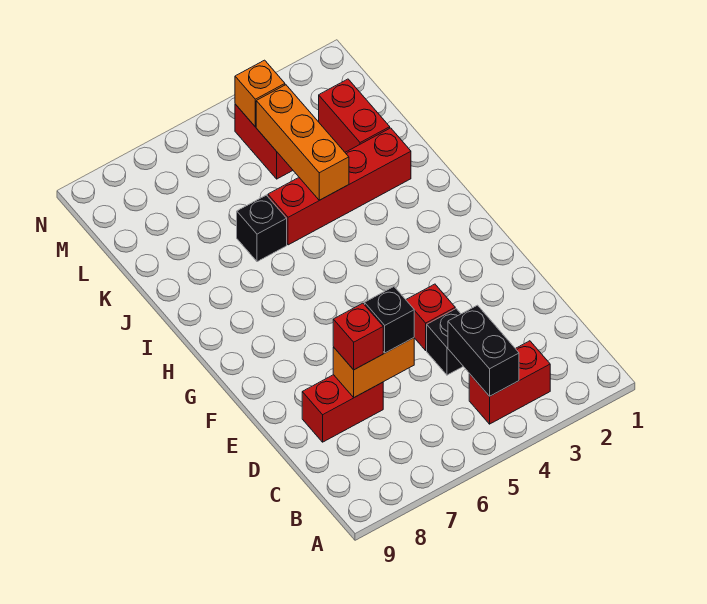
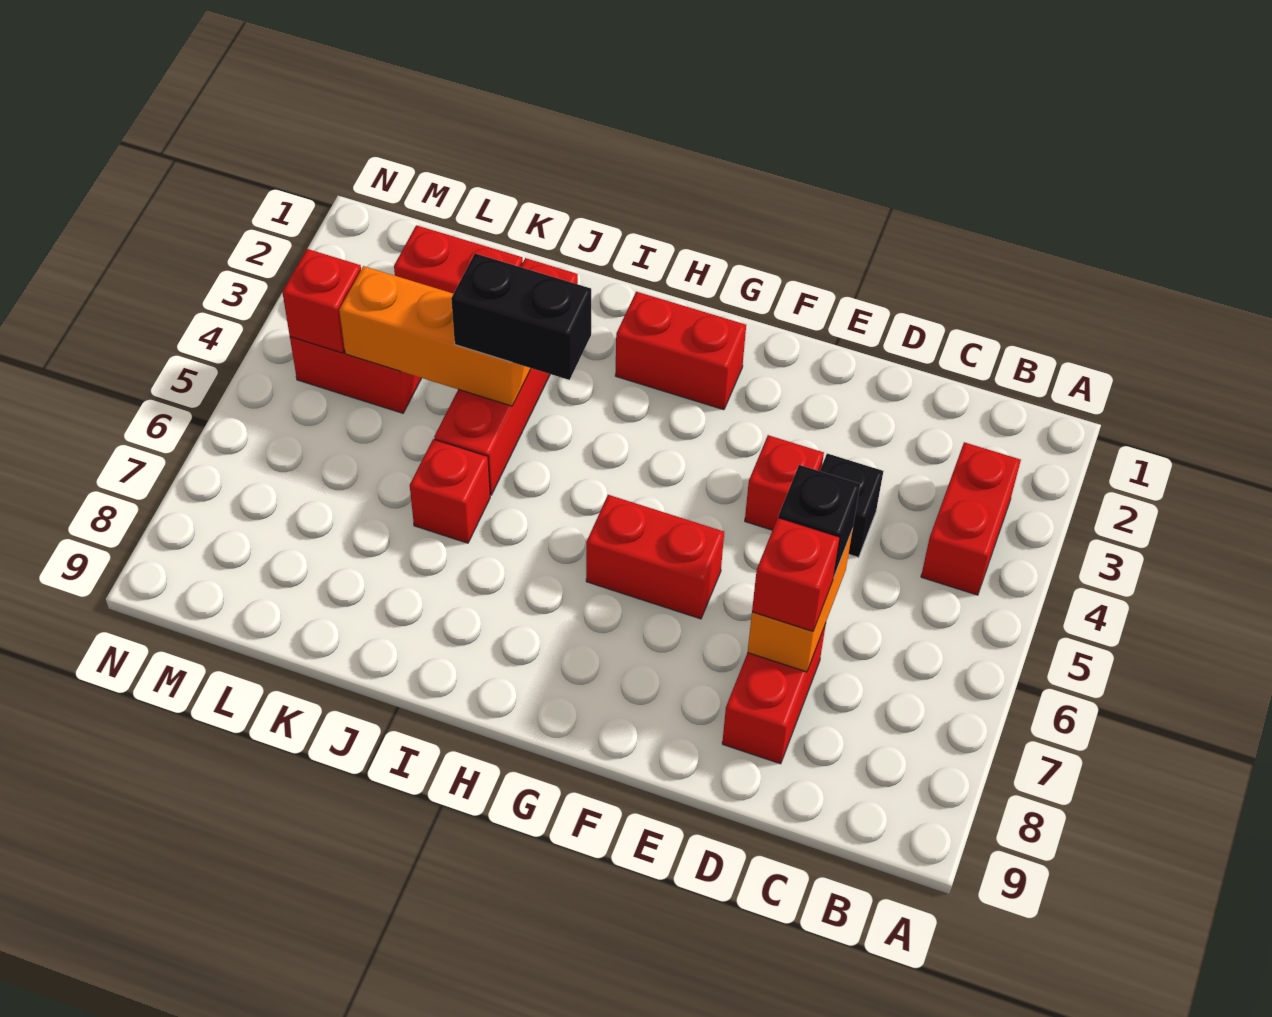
black 1x2 brick [448,305,519,396] -> black 1x2 brick moved to [451,253,591,380]
none -> red 1x2 brick [586,495,724,619]
none -> red 1x2 brick [615,292,746,410]
black 1x1 brick [237,195,287,262] -> red 1x1 brick [410,439,490,543]
orange 1x1 brick [235,60,285,127] -> red 1x1 brick [282,249,361,353]

